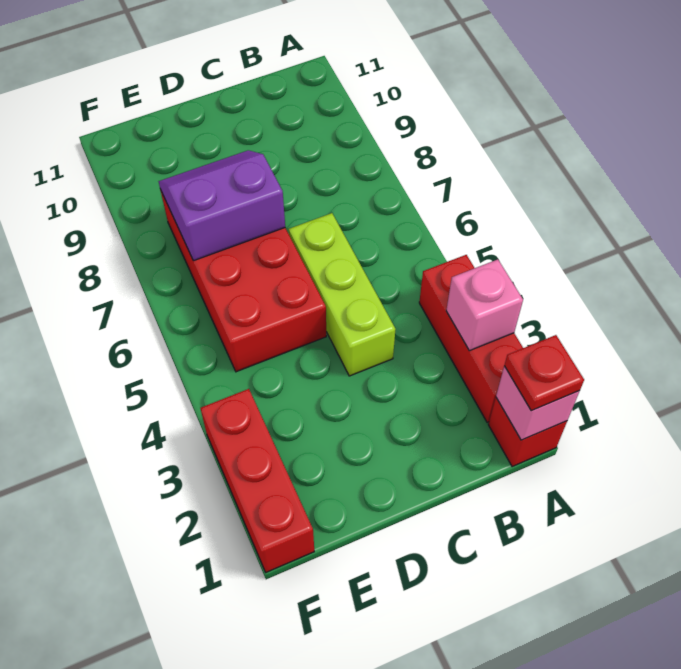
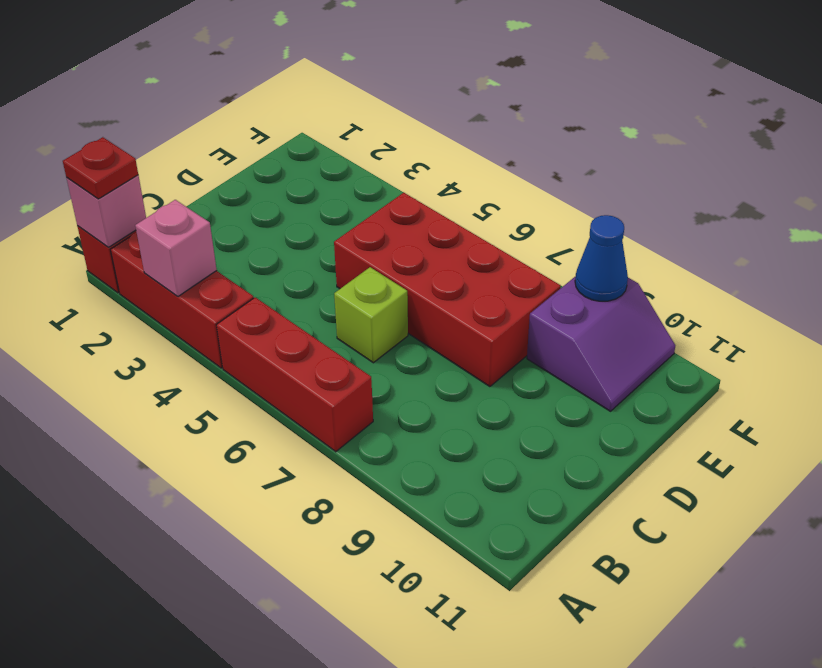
lime 1x3 brick [289,213,396,376] -> lime 1x1 brick [334,267,408,363]
purple 2x2 slope [159,150,285,261] -> purple 2x2 slope moved to [527,276,675,411]
red 1x3 brick [200,389,314,572] -> red 1x3 brick moved to [217,297,373,452]
none -> blue 1x1 cone [575,215,628,301]

